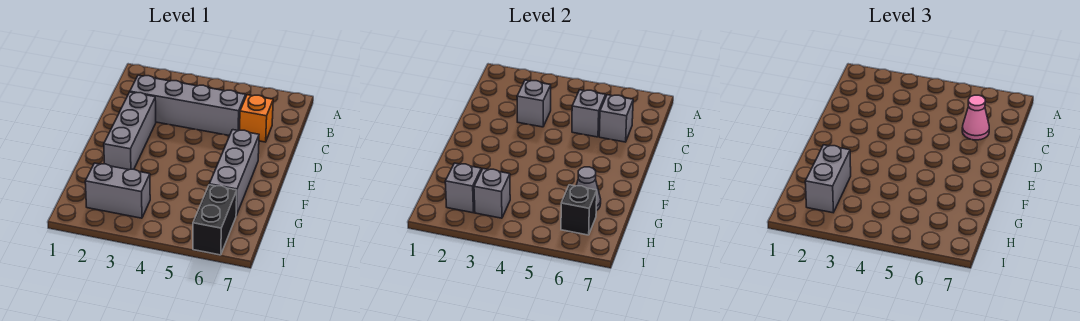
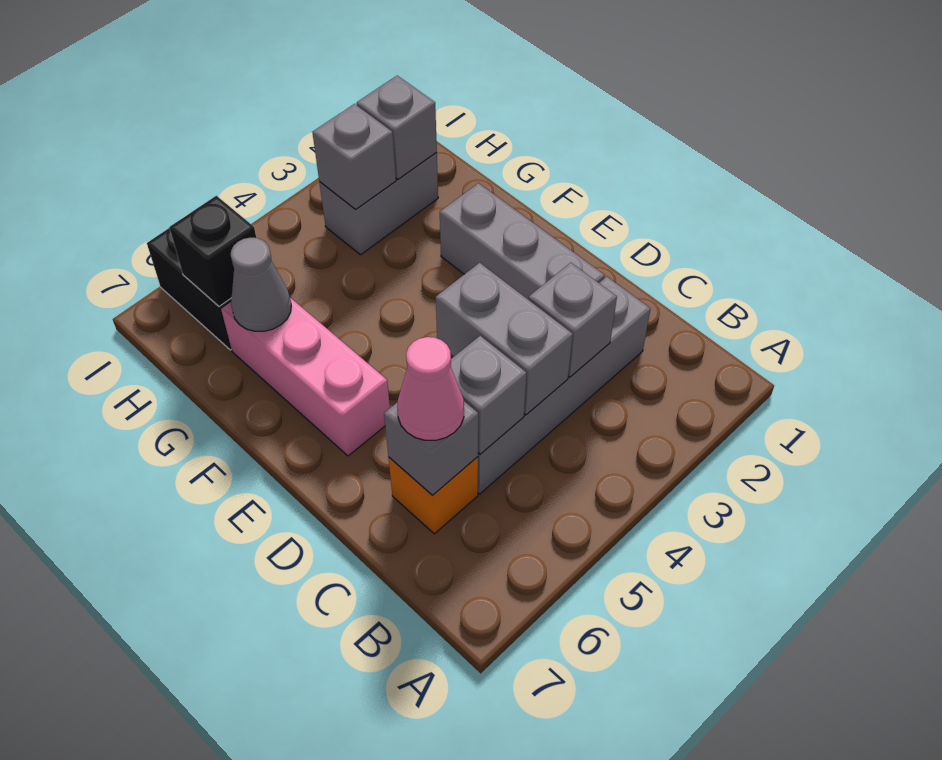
grey 1x3 brick [209,130,259,215] -> pink 1x3 brick [221,298,390,456]
grey 1x2 brick [805,145,851,213] -> grey 1x2 brick moved to [436,263,573,415]

